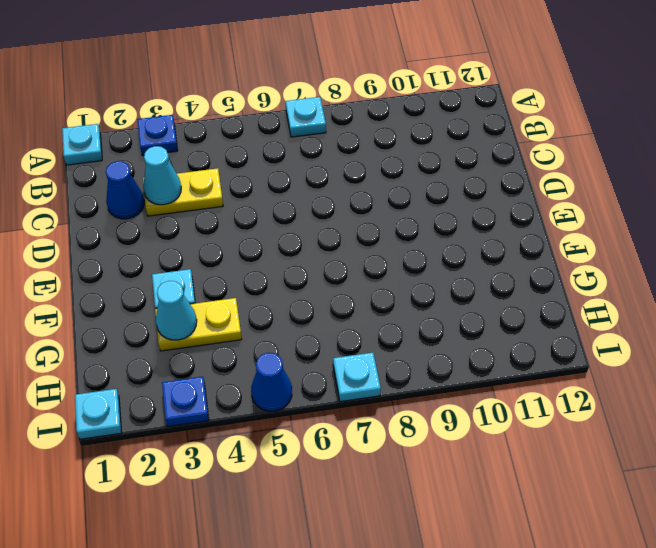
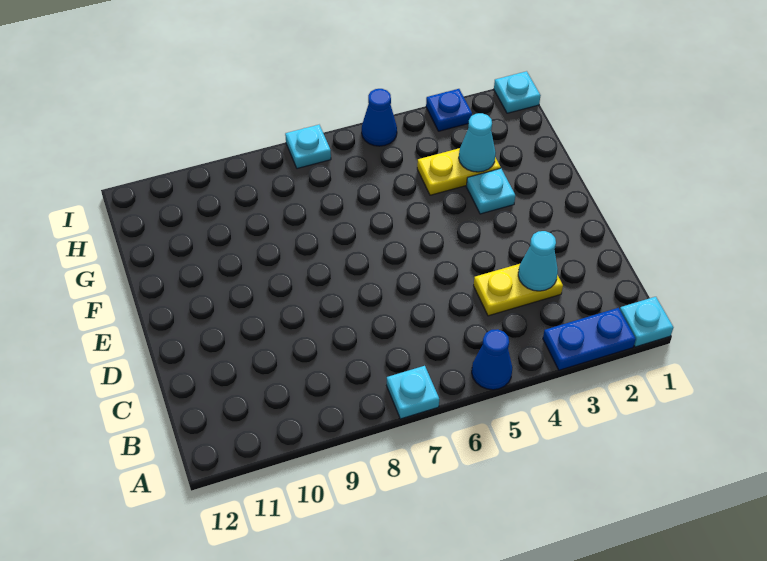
blue 1x1 plate [137,115,178,156] -> blue 1x2 plate [543,308,636,370]
blue 1x1 cone [106,161,144,219] -> blue 1x1 cone moved to [472,329,512,390]

